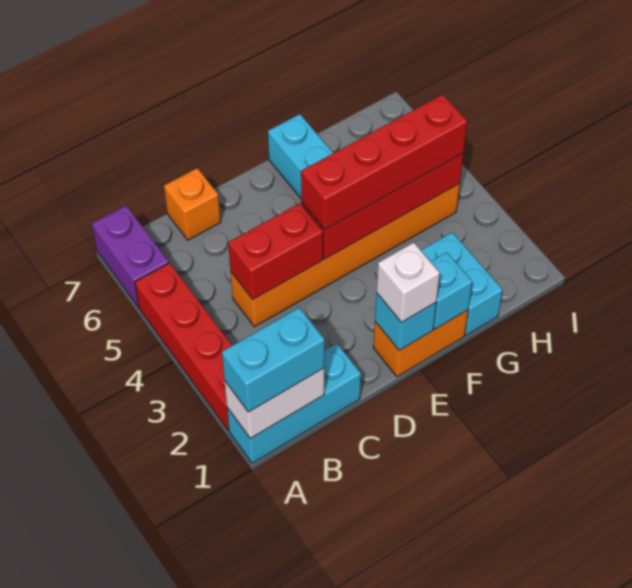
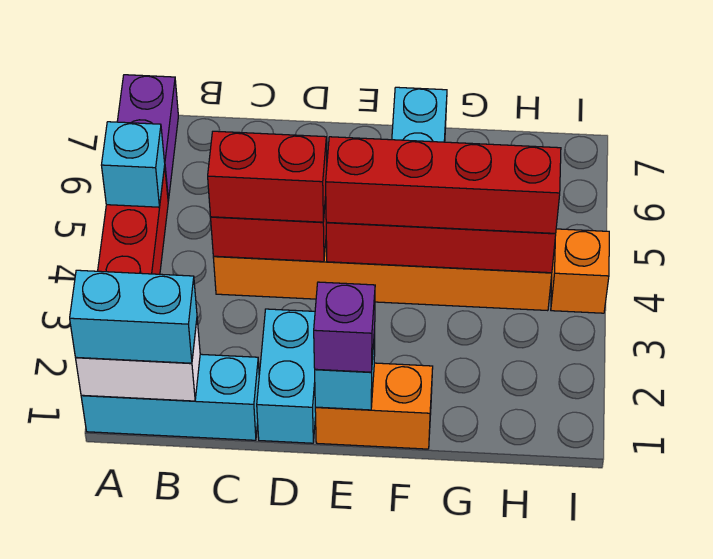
none -> red 1x2 brick [208,131,327,222]
orange 1x1 brick [164,168,221,240] -> orange 1x1 brick moved to [551,229,609,313]
white 1x1 brick [377,243,440,323] -> purple 1x1 brick [314,282,375,372]
cyan 1x1 brick [431,252,472,329] -> cyan 1x1 brick moved to [101,122,165,207]
cyan 1x2 brick [421,232,503,335] -> cyan 1x2 brick moved to [257,309,316,443]

